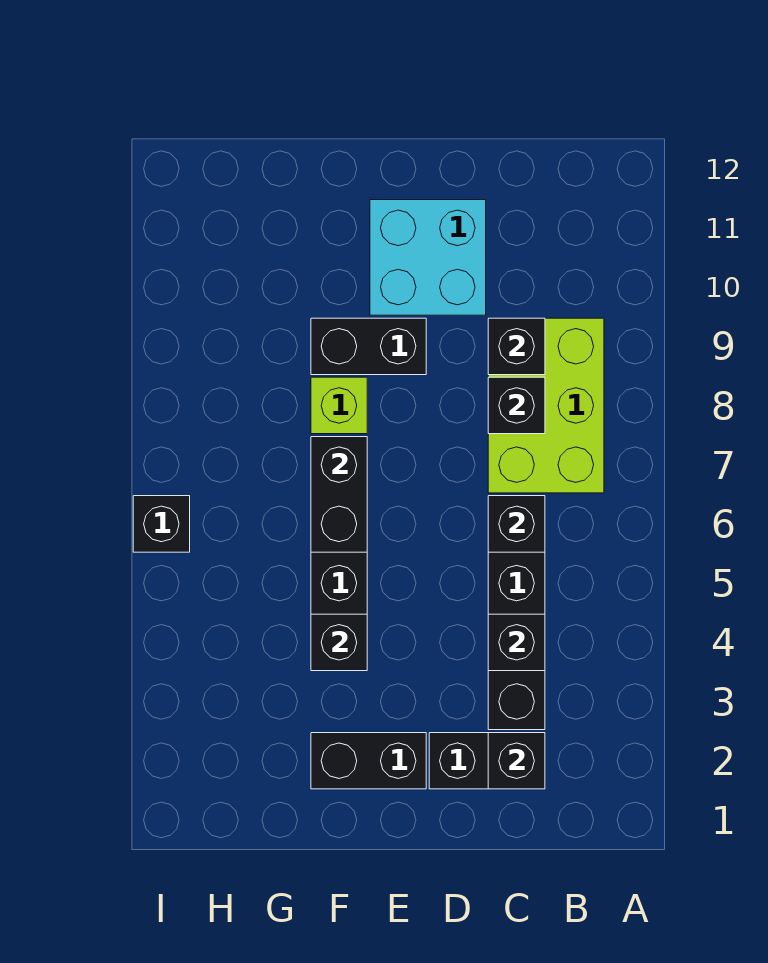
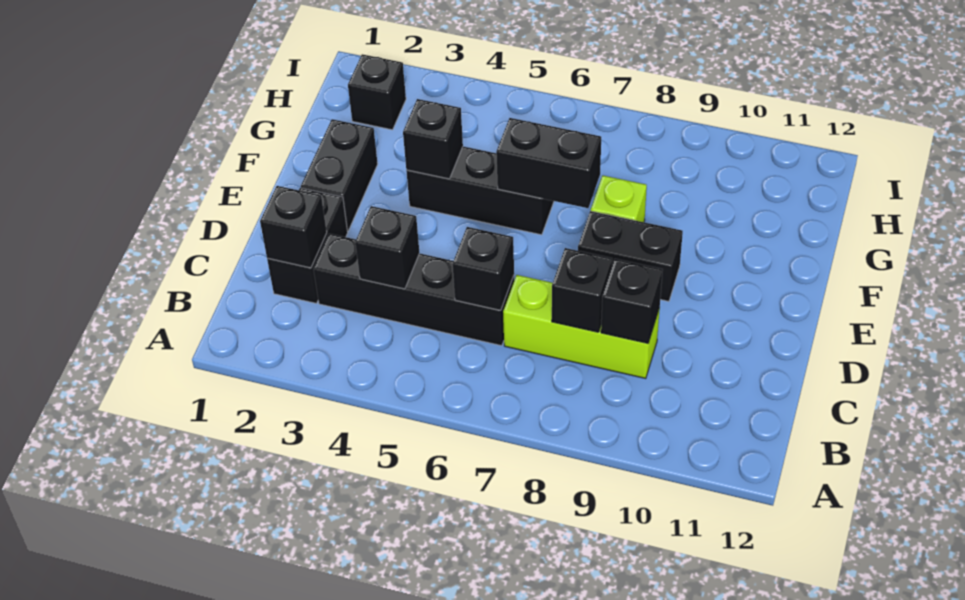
lime 2x3 brick [488,318,604,493] -> lime 1x3 brick [503,275,660,379]
cyan 2x2 brick [370,200,486,315] -> none
black 1x2 brick [311,318,426,375] -> black 1x2 brick turned to [578,211,683,301]
black 1x1 brick [133,496,190,552] -> black 1x1 brick moved to [348,54,406,130]

